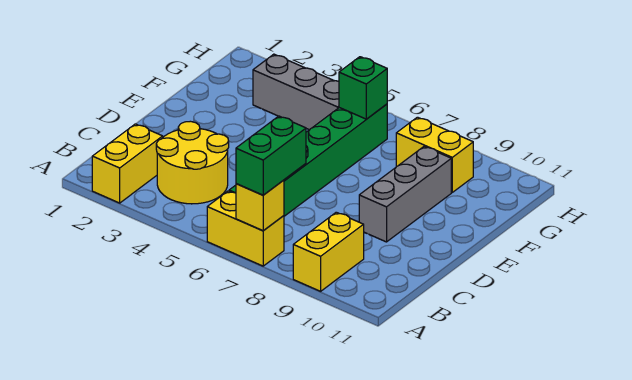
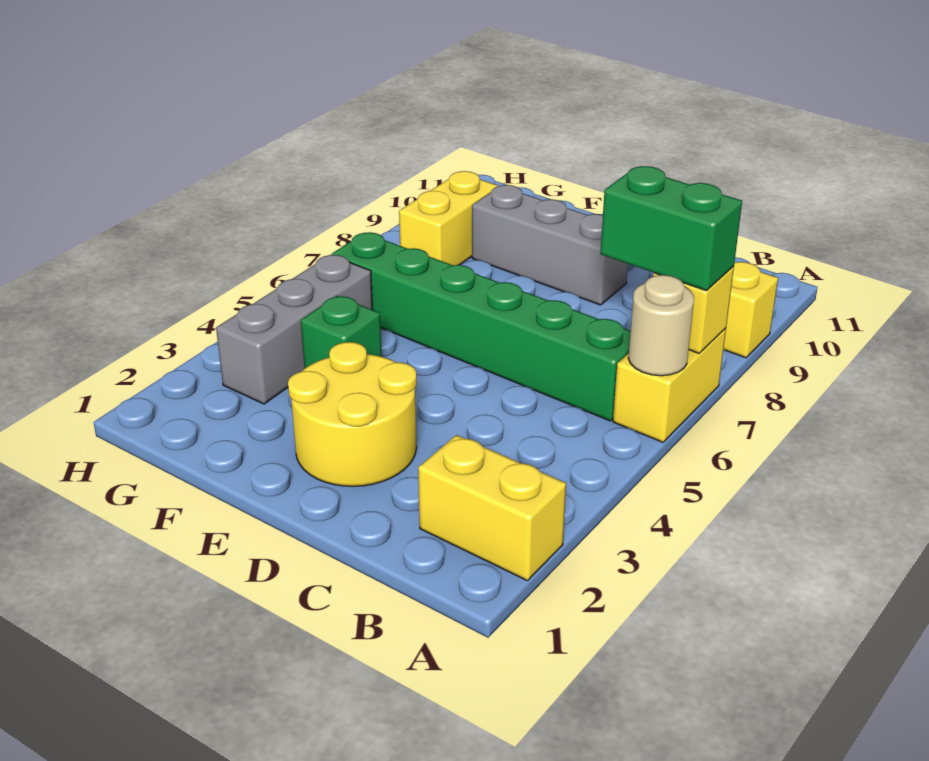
none -> tan 1x1 round brick [628,275,694,376]
yellow 2x2 round brick [156,121,229,204] -> yellow 2x2 round brick moved to [288,342,417,486]
green 1x1 brick [339,57,387,119] -> green 1x1 brick moved to [301,296,382,369]

